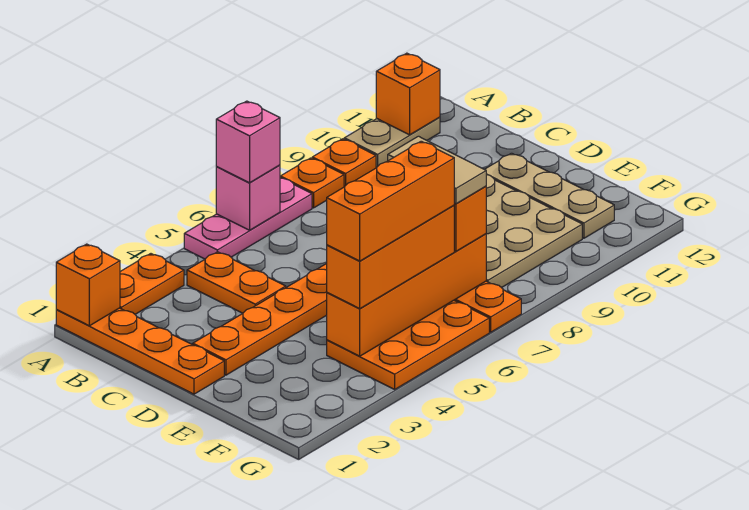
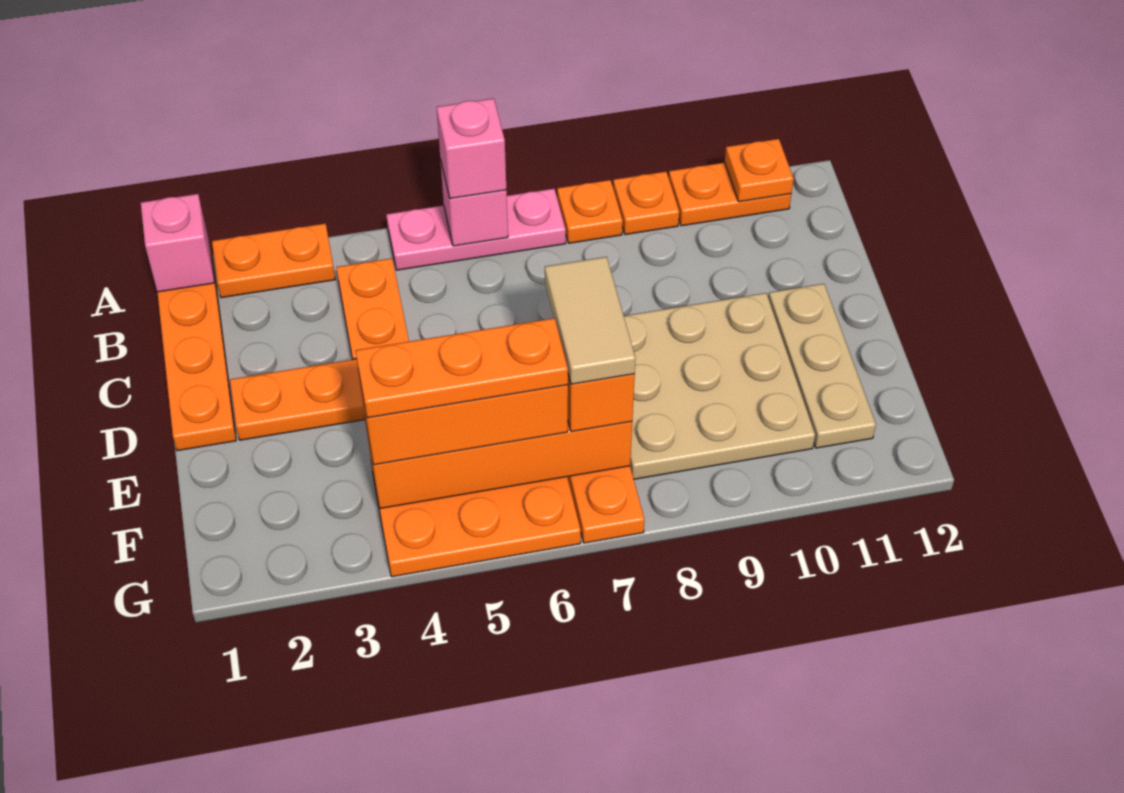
orange 1x1 brick [56,244,120,326] -> pink 1x1 brick [141,194,214,292]
tan 1x2 plate [344,117,440,168] -> orange 1x2 plate [669,163,791,226]
orange 1x1 brick [376,53,440,135] -> orange 1x1 plate [725,139,794,202]
orange 1x3 brick [327,141,454,261] -> orange 1x3 plate [356,318,568,418]

